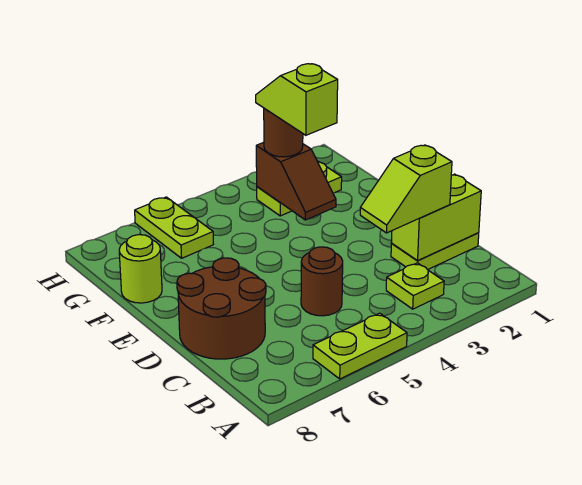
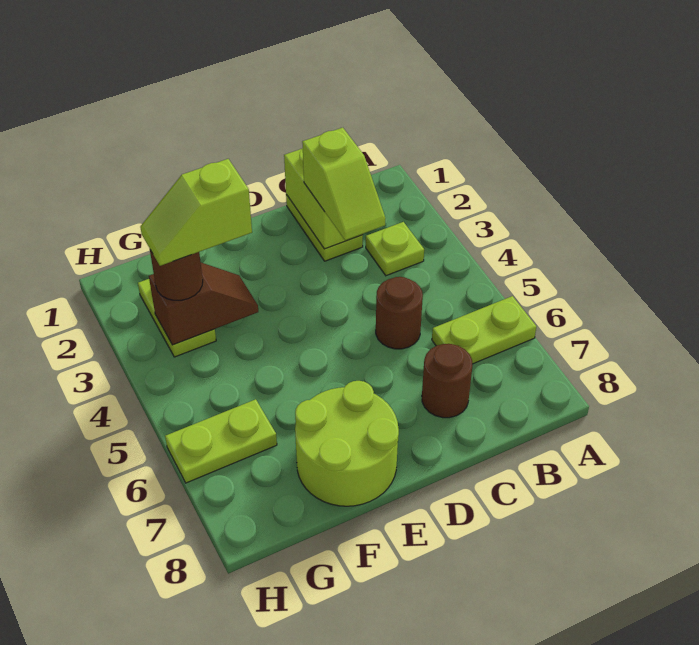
lime 1x2 plate [313,313,407,379] -> lime 1x2 plate turned to [432,296,536,364]
brown 2x2 round brick [177,258,266,359] -> brown 1x1 round brick [422,344,472,418]
lime 1x1 round brick [119,235,162,303] -> lime 2x2 round brick [295,381,399,506]

